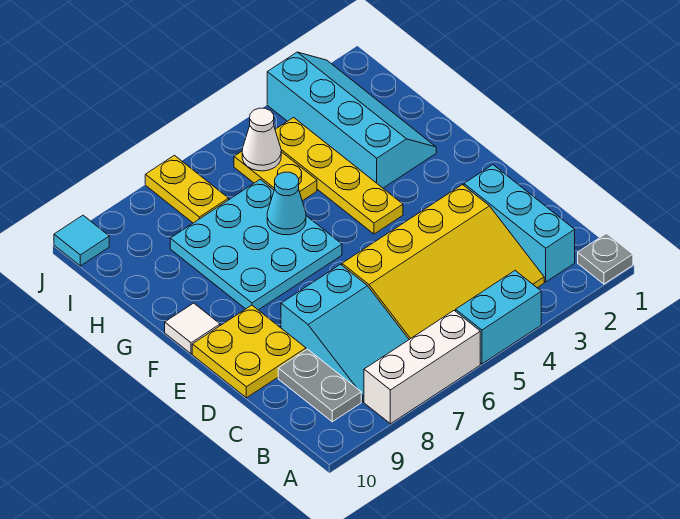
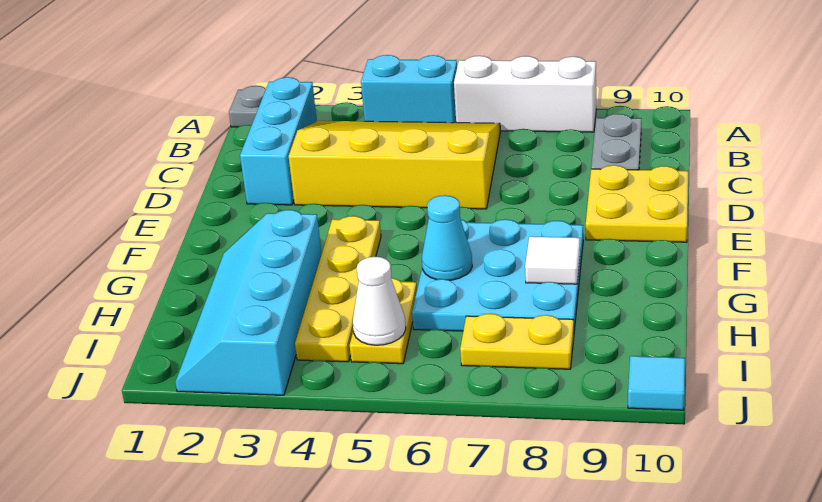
cyan 2x3 slope [281,264,409,402] -> none
white 1x1 tile [165,303,220,354] -> white 1x1 tile moved to [525,236,580,284]
yellow 1x2 plate [145,155,229,223] -> yellow 1x2 plate turned to [460,313,574,369]

